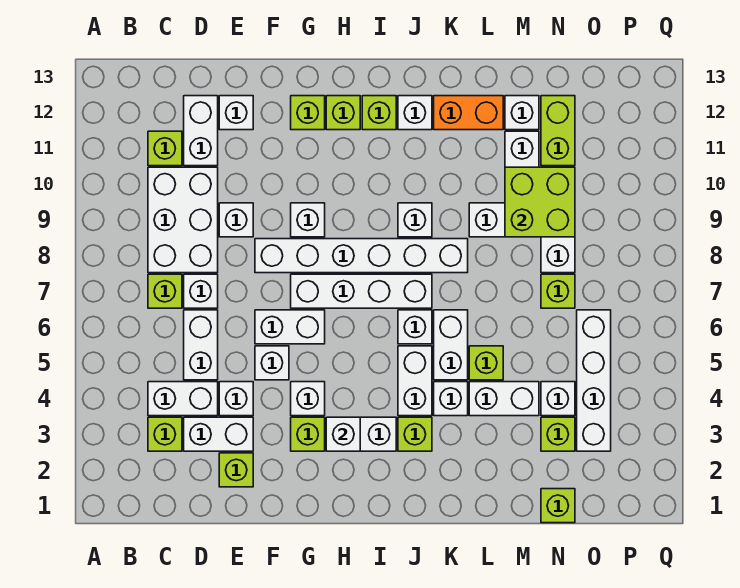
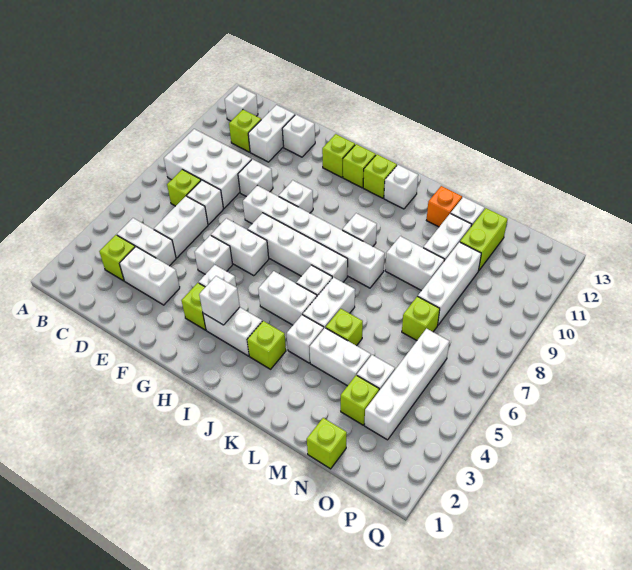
white 2x3 brick [148,167,218,273] -> white 2x3 brick turned to [164,129,251,208]
lime 1x1 brick [219,453,253,487] -> none
white 1x1 brick [219,382,253,416] -> white 1x1 brick moved to [225,86,258,121]
white 1x2 brick [398,346,432,416] -> white 1x2 brick turned to [258,271,317,325]
orange 1x2 brick [434,96,503,130] -> orange 1x1 brick [426,186,462,227]
lime 2x2 brick [505,167,575,237] -> none

